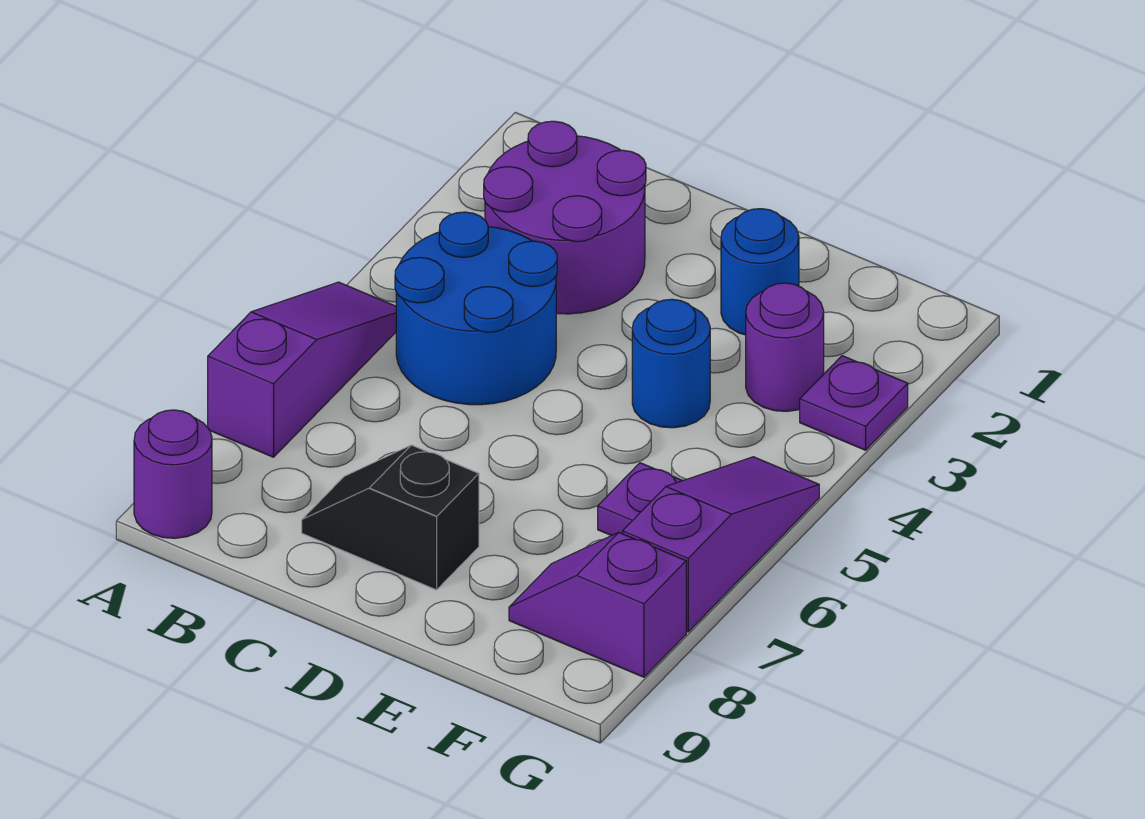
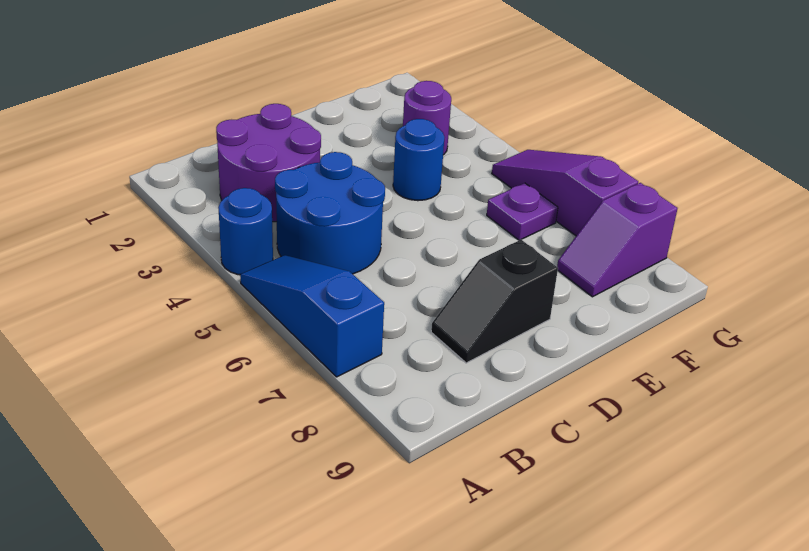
purple 1x3 slope [208,282,396,457] -> blue 1x3 slope [240,255,384,377]
purple 1x1 round brick [134,410,212,538] -> none
blue 1x1 round brick [721,209,799,335] -> blue 1x1 round brick moved to [218,188,273,275]
purple 1x1 plate [800,356,908,450] -> none

